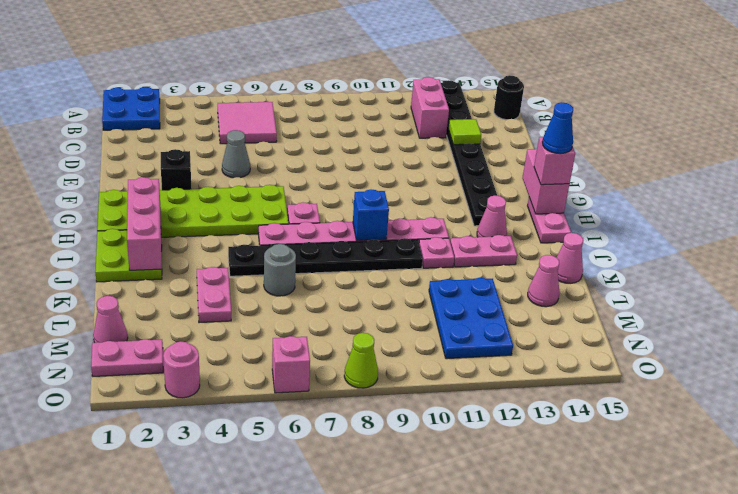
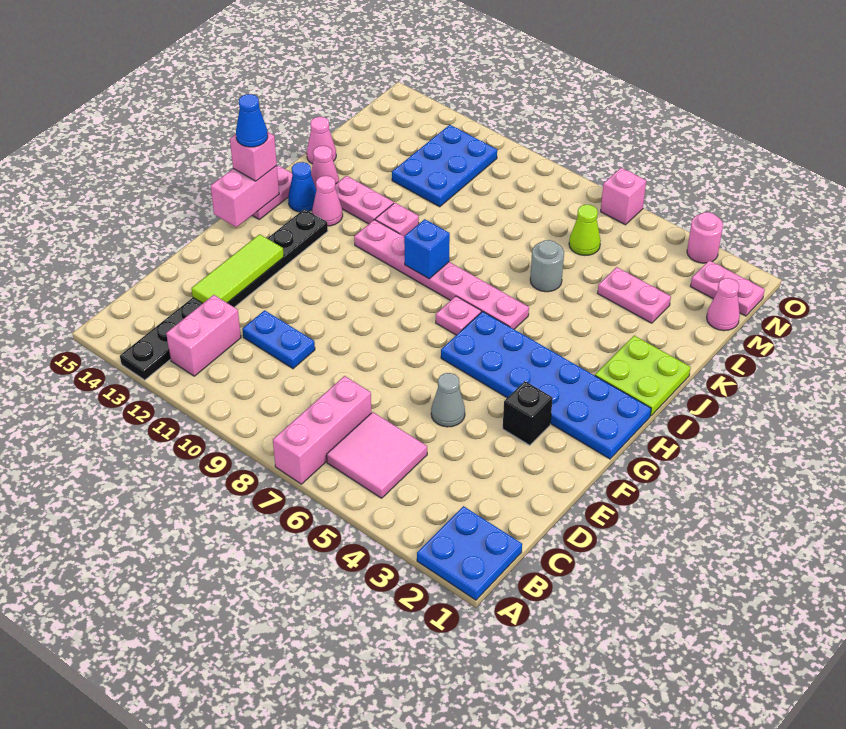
black 1x1 round brick [494,75,524,120] -> none
none -> blue 1x2 plate [242,310,315,369]
lime 1x1 tile [449,119,481,145] -> lime 1x3 tile [192,234,284,303]
lime 2x6 plate [97,185,289,237] -> blue 2x6 plate [441,311,651,459]
pink 1x3 brick [127,177,161,270] -> pink 1x3 brick moved to [273,376,371,484]
none -> blue 1x1 cone [288,162,316,212]
black 1x6 plate [228,238,423,276] -> none
pink 1x2 plate [197,267,231,323] -> pink 1x2 plate turned to [598,267,671,323]
pink 1x1 cone [528,255,559,307] -> pink 1x1 cone moved to [311,146,339,189]
lime 1x1 cone [344,333,378,388] -> lime 1x1 cone moved to [569,205,601,255]

